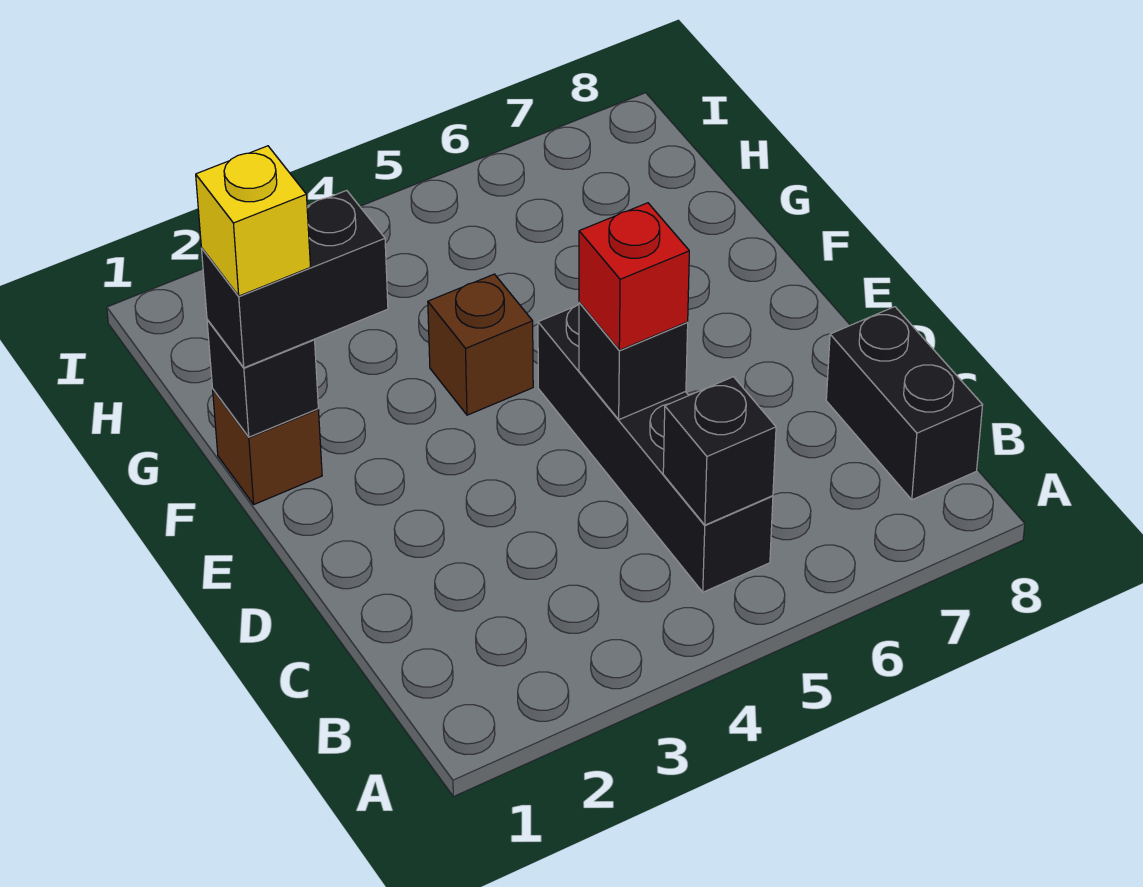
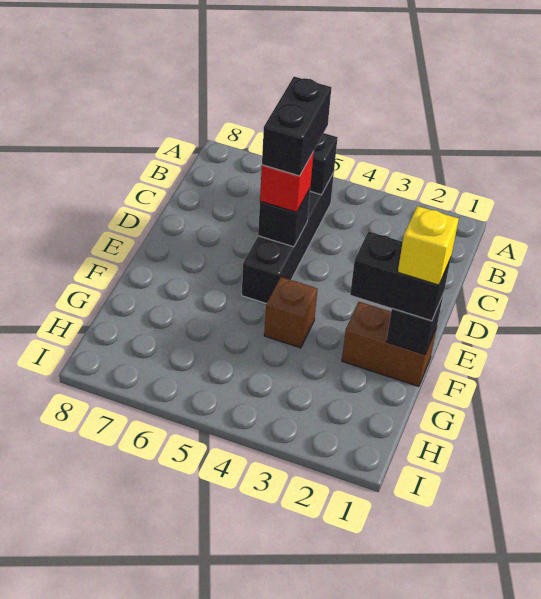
black 1x2 brick [826,307,983,500] -> black 1x2 brick moved to [262,77,331,176]
brown 1x1 brick [213,390,322,504] -> brown 1x2 brick [342,302,437,386]

